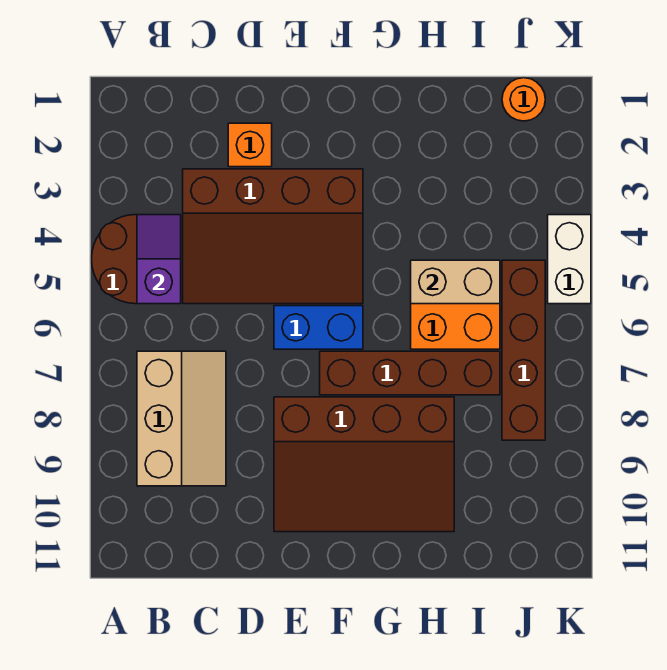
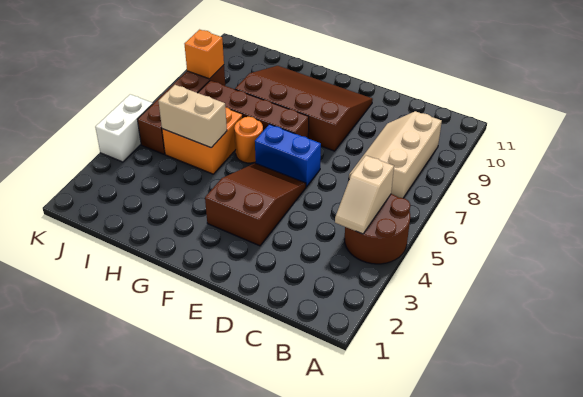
purple 1x2 slope [137,215,181,304] -> tan 1x2 slope [335,156,394,234]
brown 3x4 slope [183,169,363,304] -> brown 2x3 slope [205,163,306,246]
orange 1x1 brick [228,123,272,167] -> orange 1x1 brick moved to [185,30,224,79]
orange 1x1 round brick [502,78,545,121] -> orange 1x1 round brick moved to [234,117,263,163]

